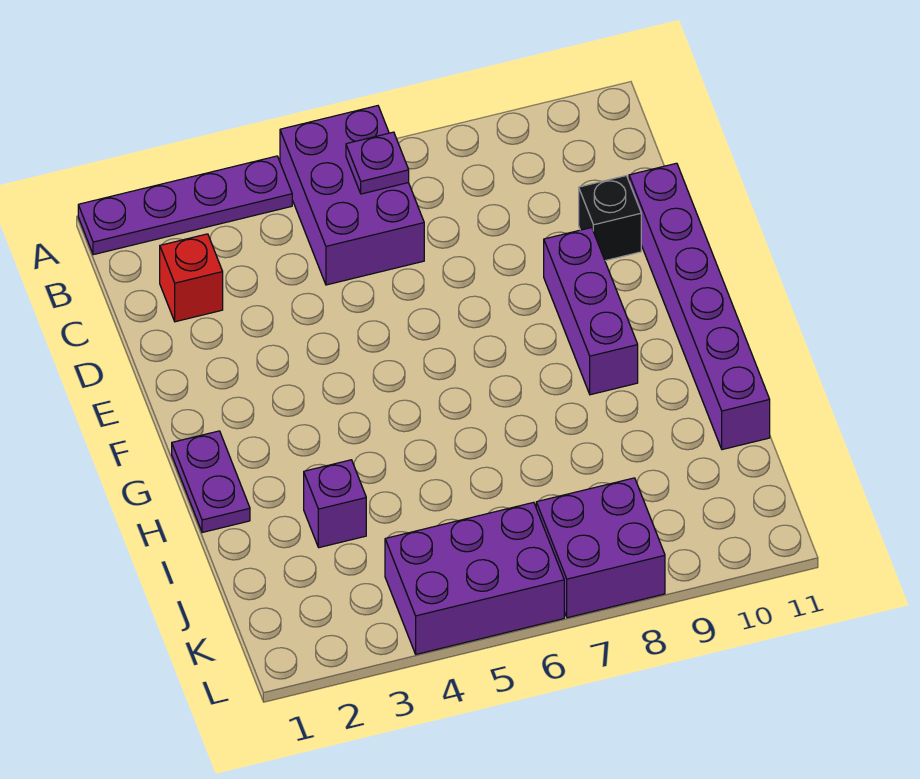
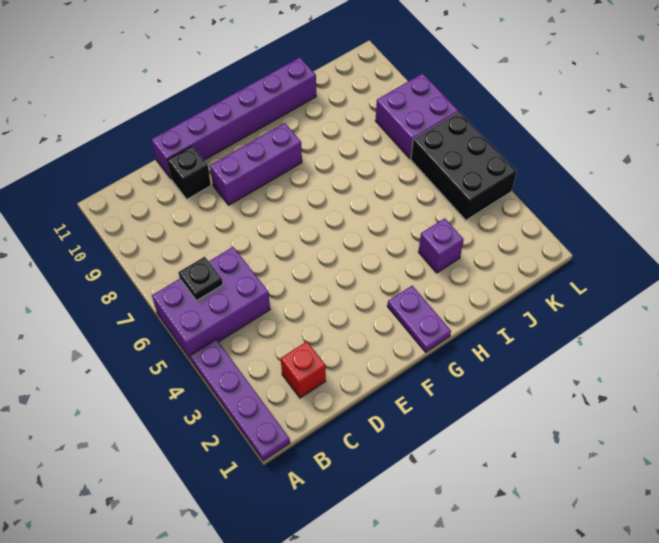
purple 1x1 plate [346,132,409,194] -> black 1x1 plate [178,257,223,301]
purple 1x2 plate [172,431,250,533] -> purple 1x2 plate turned to [387,286,451,352]
purple 2x3 brick [385,502,564,654] -> black 2x3 brick [411,112,517,220]

